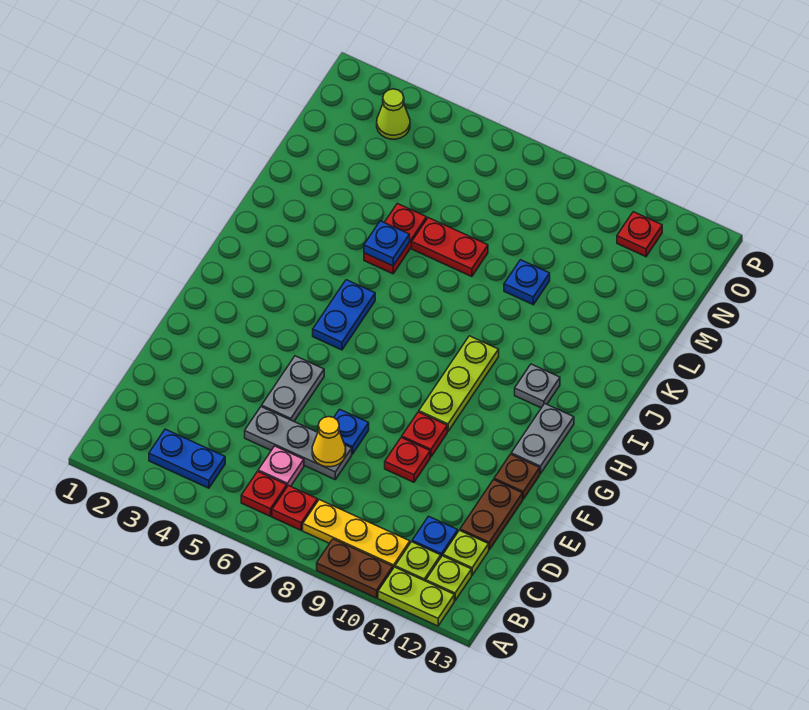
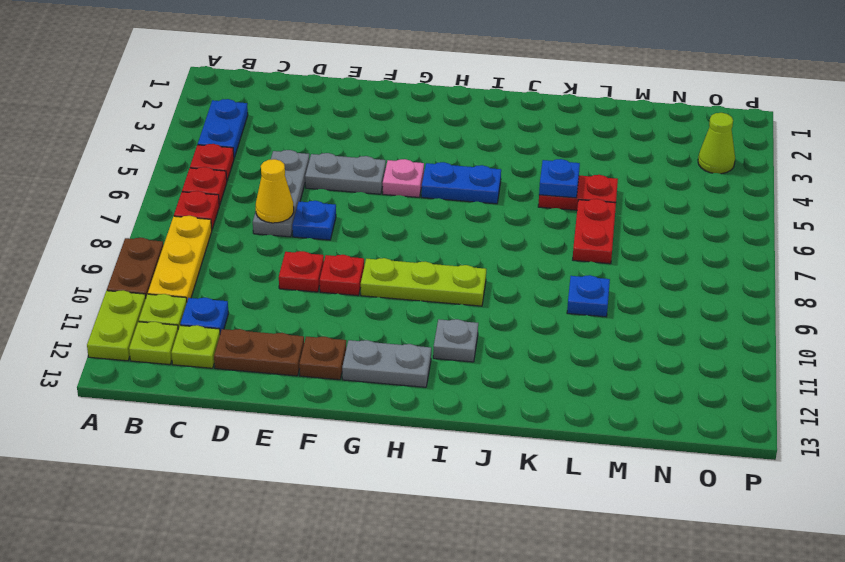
pink 1x1 plate [258,446,304,486] -> pink 1x1 plate moved to [383,159,424,197]
red 1x1 plate [617,212,662,257] -> red 1x1 plate moved to [190,144,234,181]

